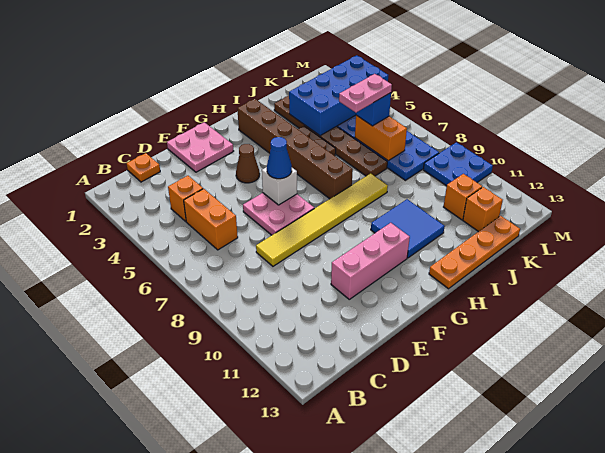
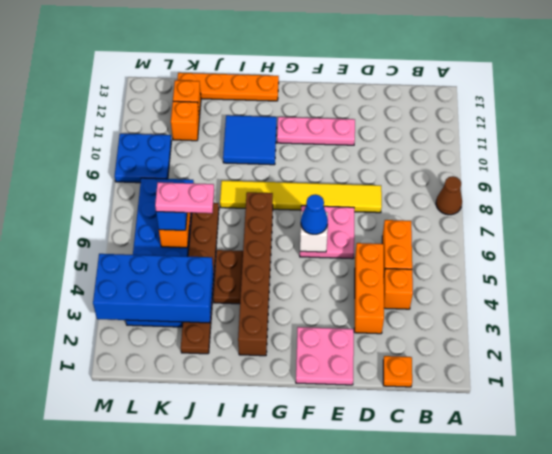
none -> orange 1x3 brick [354,243,384,334]
pink 1x3 brick [331,223,410,299] -> pink 1x3 plate [277,117,355,145]
brown 1x1 cone [236,144,260,183] -> brown 1x1 cone moved to [436,176,462,215]

